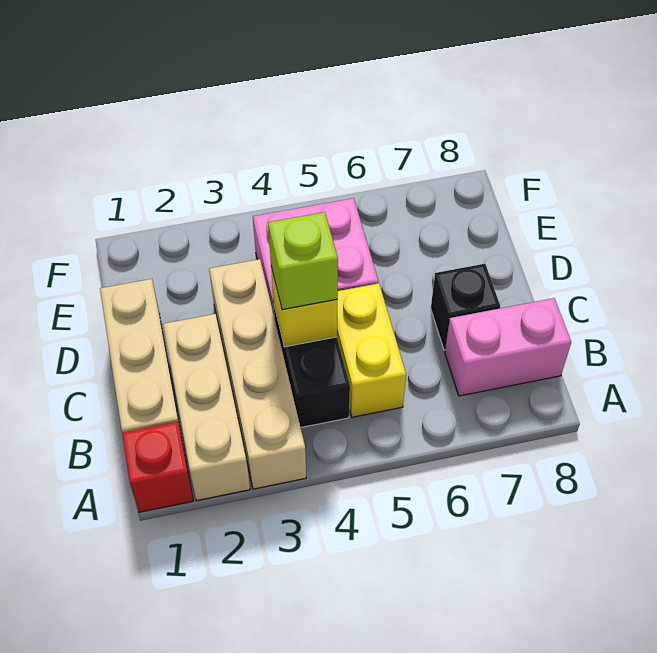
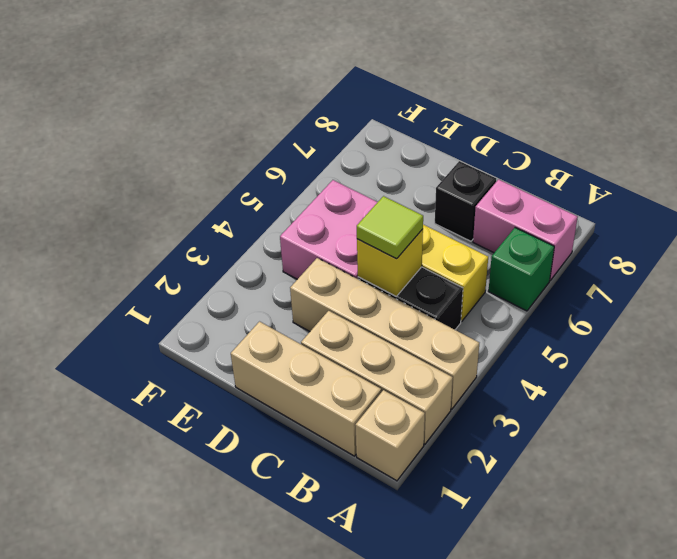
red 1x1 brick [122,422,193,512] -> tan 1x1 brick [355,390,425,481]
none -> green 1x1 brick [488,228,554,311]
pink 1x2 brick [445,298,571,396] -> pink 1x2 brick turned to [473,179,578,280]
lime 1x1 brick [268,212,338,310] -> lime 1x1 tile [357,196,423,259]

